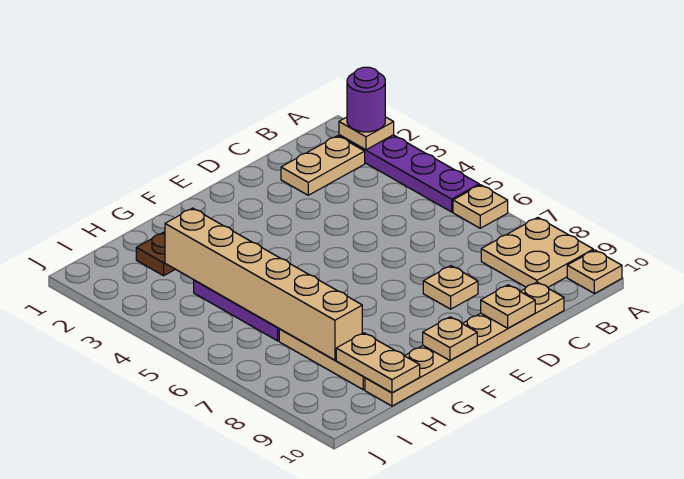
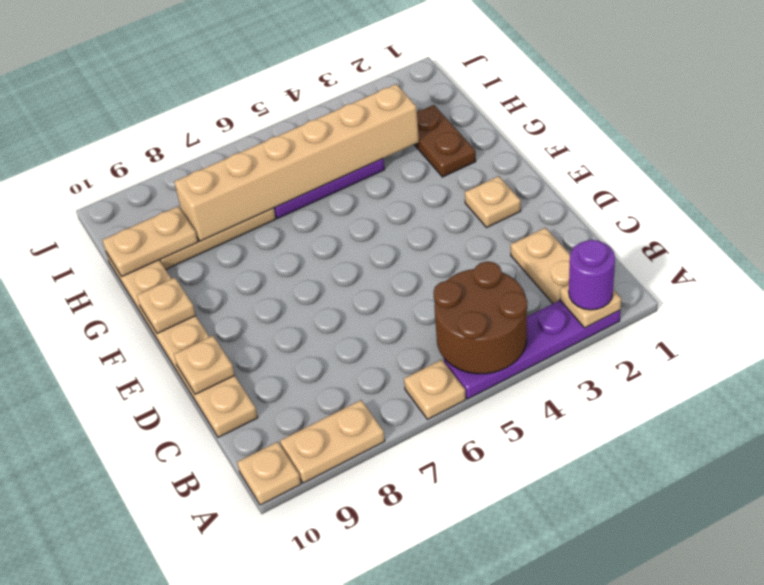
none -> brown 2x2 round brick [434,261,527,374]
tan 2x2 plate [481,217,593,287] -> tan 1x2 plate [280,400,385,483]
tan 1x1 plate [423,266,478,309] -> tan 1x1 plate moved to [465,176,521,227]

